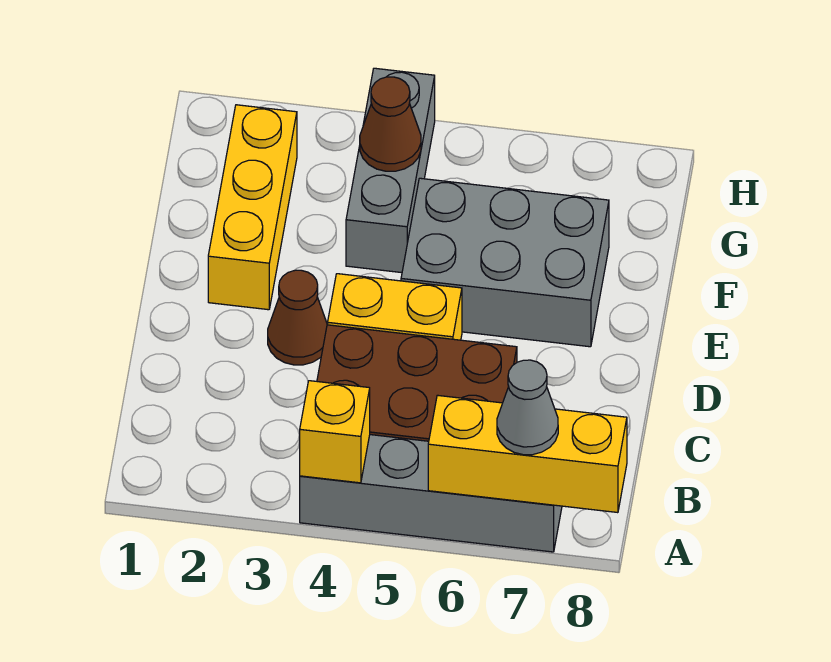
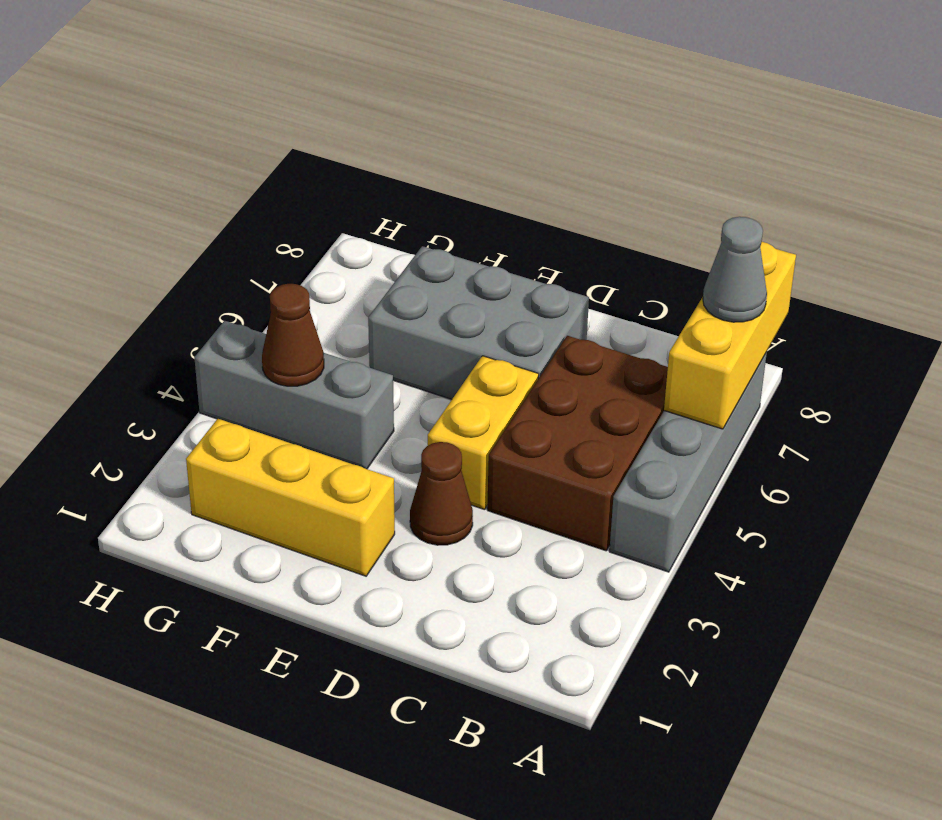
yellow 1x1 brick [300,381,370,483] -> none
grey 2x3 brick [401,178,609,347] -> grey 2x3 brick turned to [368,246,589,399]

